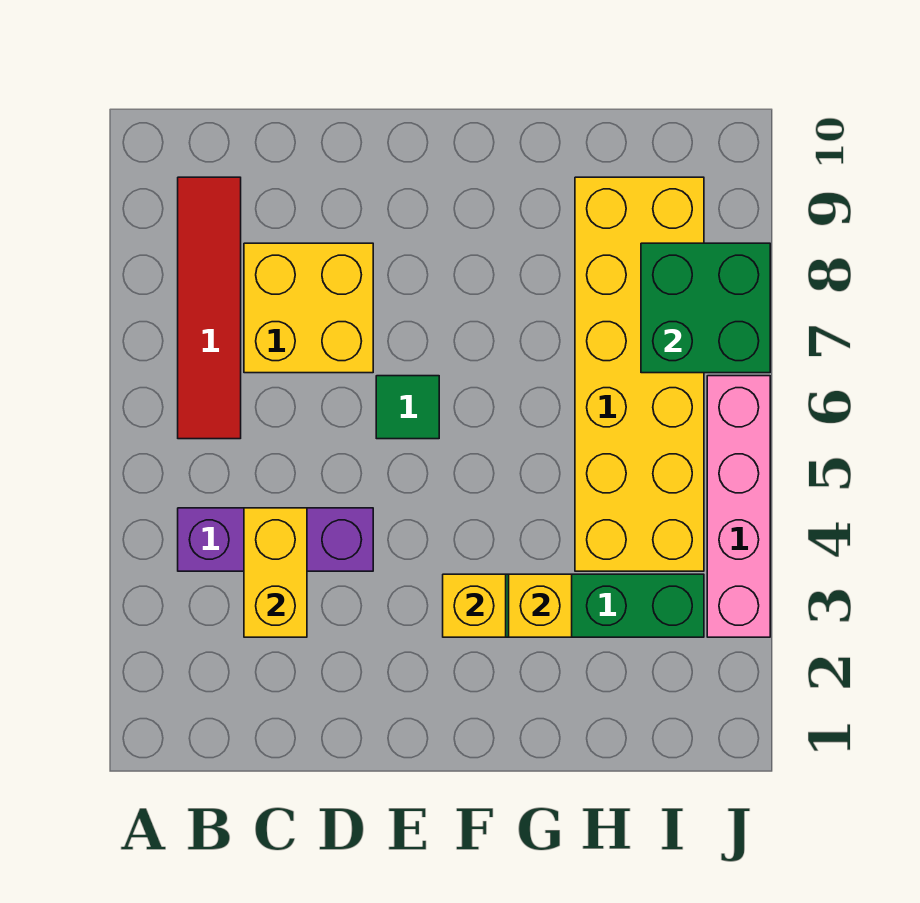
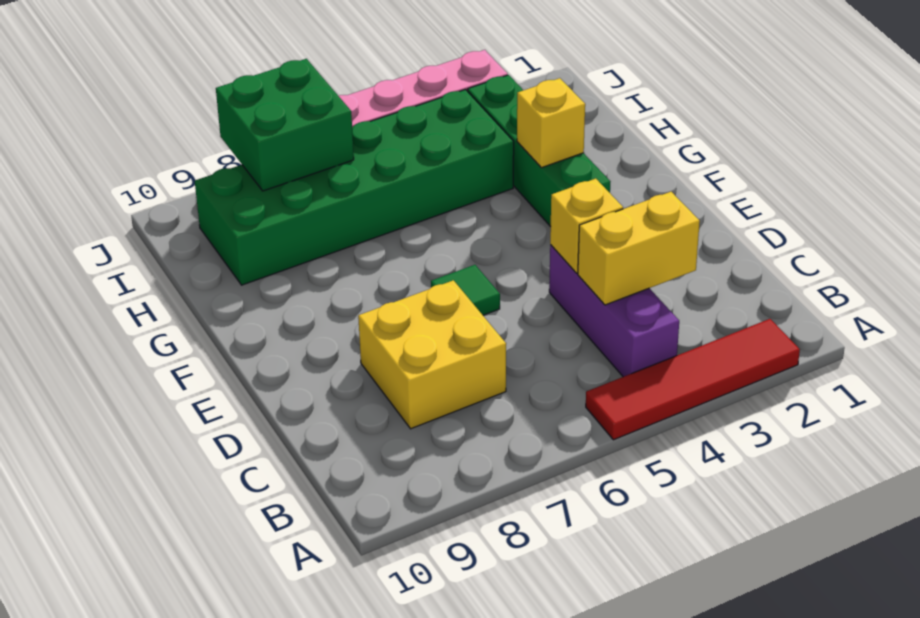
red 1x4 tile [178,177,241,439] -> red 1x4 tile moved to [586,319,800,440]
yellow 1x1 brick [443,574,506,637] -> yellow 1x1 brick moved to [550,179,623,273]
yellow 2x6 brick [575,177,704,571] -> green 2x6 brick [195,90,514,285]

